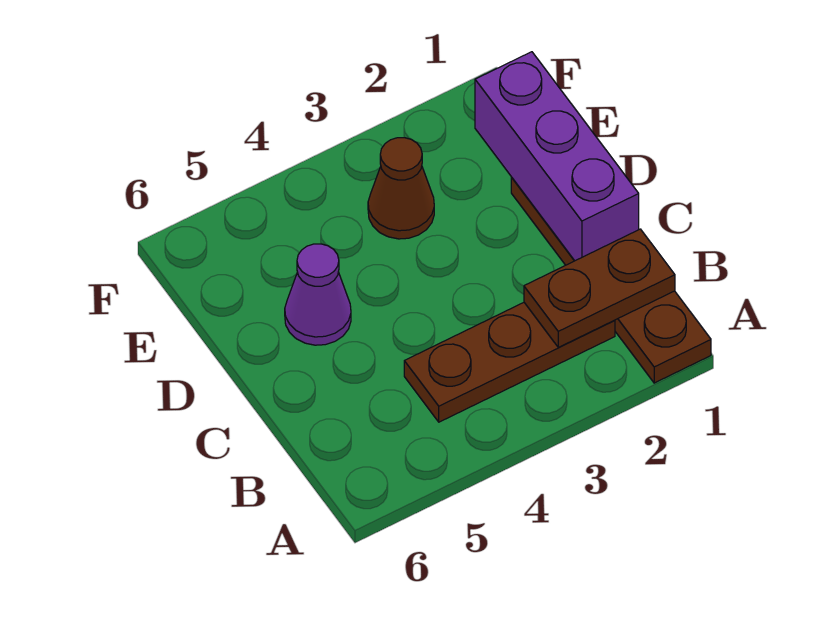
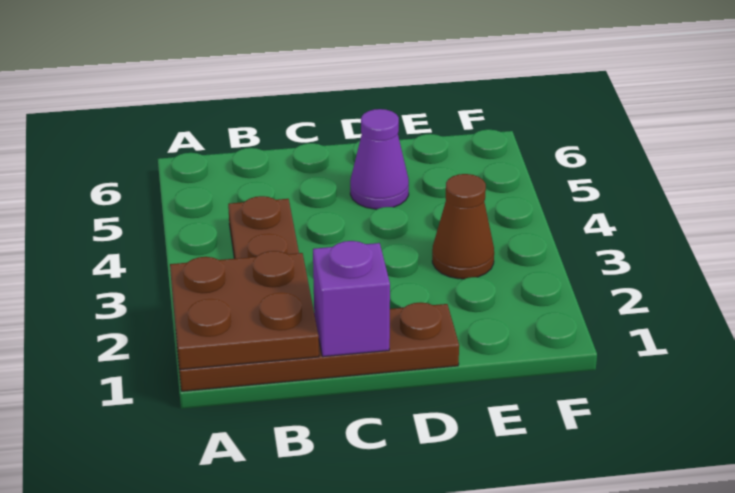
brown 1x2 plate [524,229,675,347] -> brown 2x2 plate [170,251,319,370]
purple 1x3 brick [475,52,639,261] -> purple 1x1 brick [313,241,390,357]

